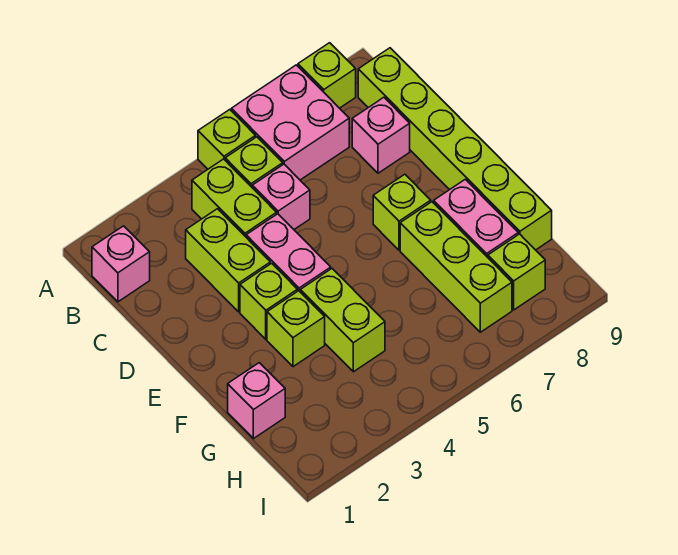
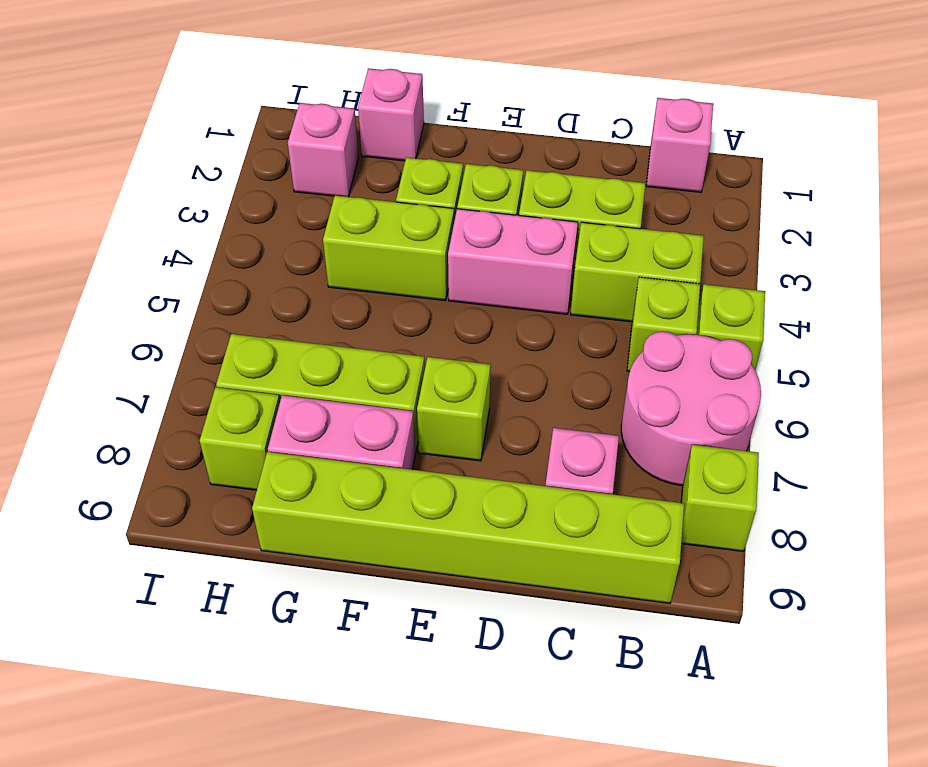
pink 2x2 brick [231,65,349,180] -> pink 2x2 round brick [621,331,761,486]
pink 1x1 brick [252,164,310,229] -> pink 1x1 brick moved to [288,103,359,197]

